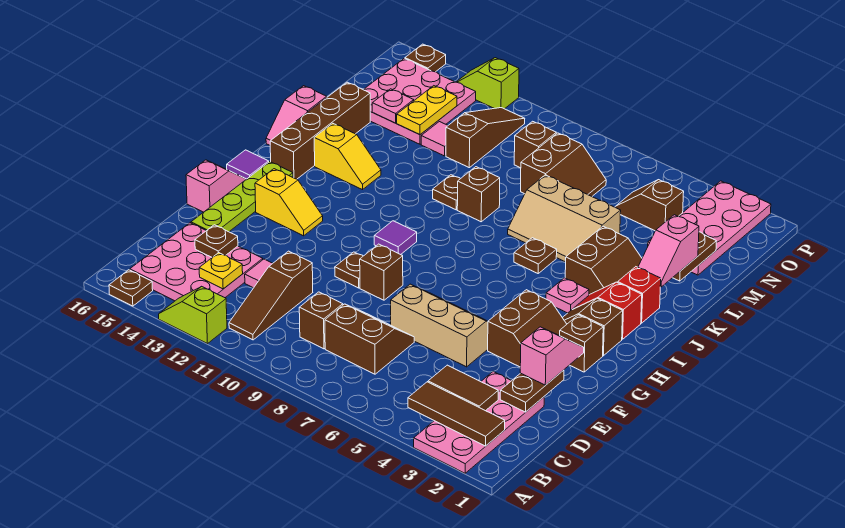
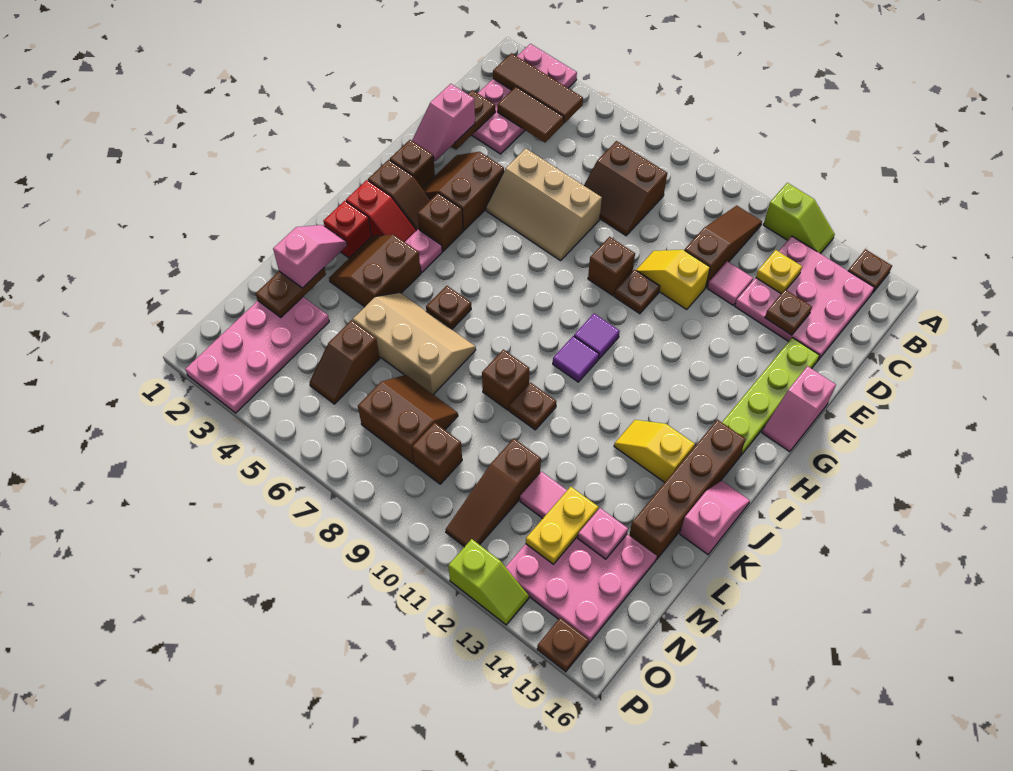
brown 1x1 brick [299,292,343,349] -> brown 1x1 brick moved to [418,193,463,251]
yellow 1x2 slope [255,169,323,236] -> yellow 1x2 slope moved to [636,250,710,310]
purple 1x1 tile [227,150,269,179] -> purple 1x1 tile moved to [553,336,599,382]
brown 2x2 slope [521,133,606,196] -> brown 2x2 slope turned to [358,375,458,464]
brown 1x2 slope [615,180,684,231] -> brown 1x2 slope turned to [309,320,380,404]

